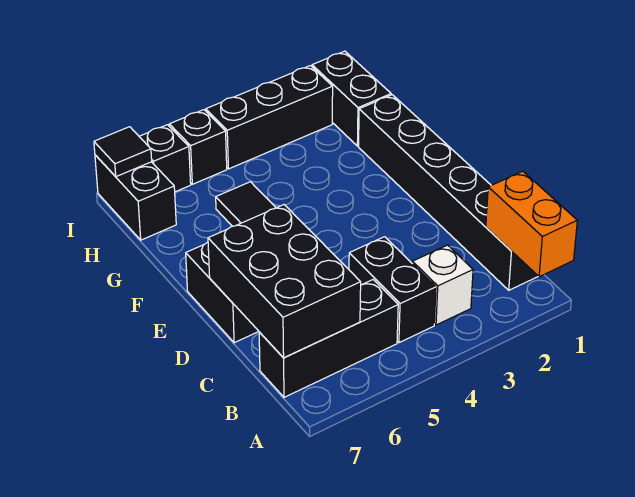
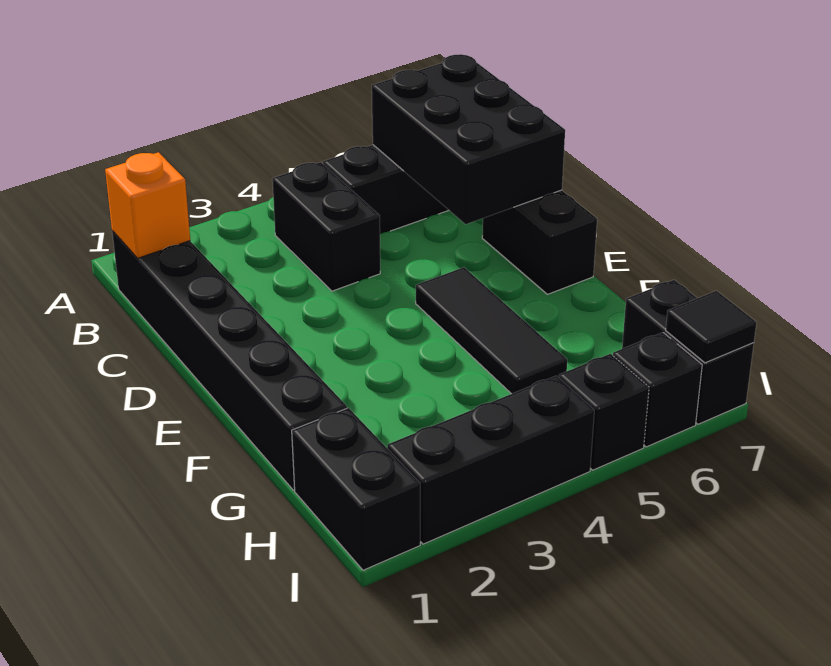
orange 1x2 brick [486,171,577,277] -> orange 1x1 brick [105,152,190,258]
white 1x1 brick [412,245,473,325] -> none

